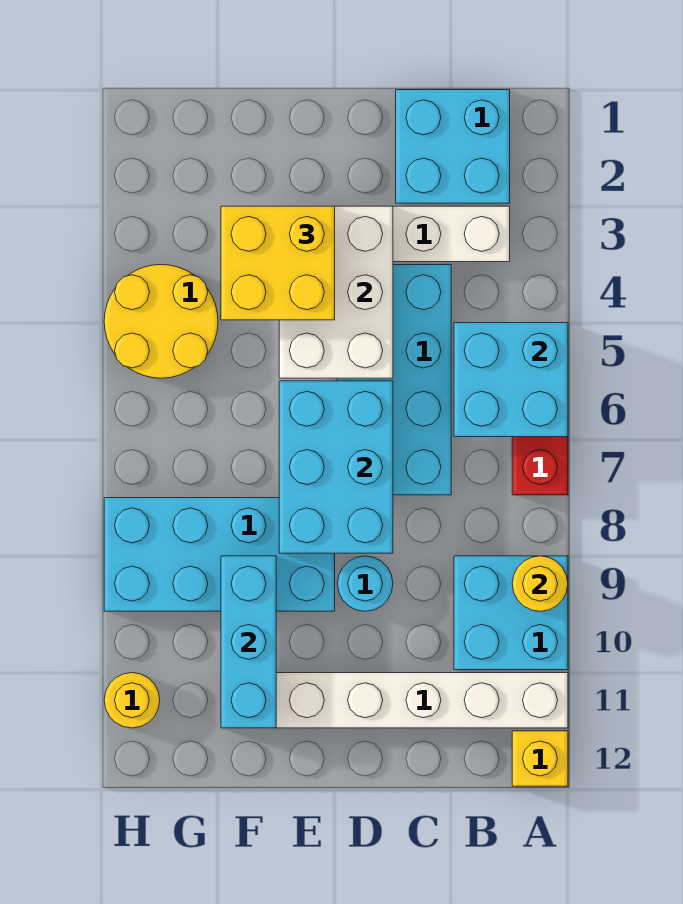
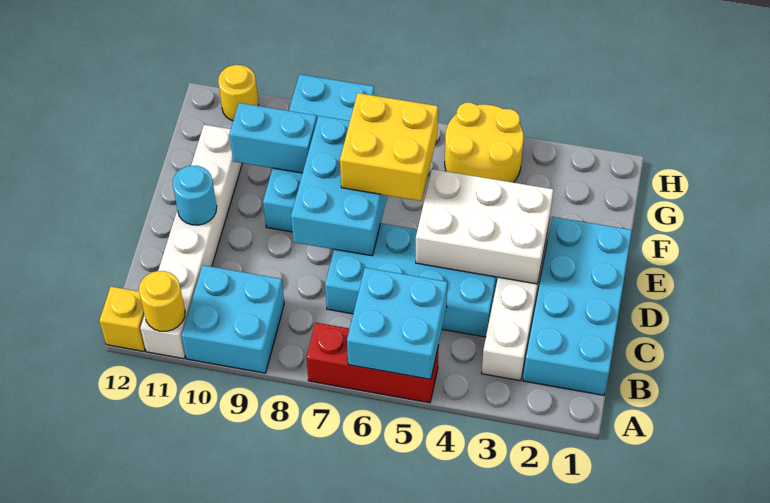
yellow 1x1 round brick [512,556,568,611] -> yellow 1x1 round brick moved to [139,271,185,331]
cyan 2x2 brick [396,90,510,203] -> cyan 2x4 brick [523,217,632,395]
cyan 2x3 brick [279,381,393,553] -> cyan 2x3 brick turned to [291,116,387,256]
cyan 1x1 round brick [338,556,393,611] -> cyan 1x1 round brick moved to [173,166,217,225]
yellow 2x2 brick [221,206,335,320] -> yellow 2x2 brick moved to [340,93,438,201]
cyan 1x3 brick [221,556,276,728] -> cyan 1x2 brick [229,103,317,173]

